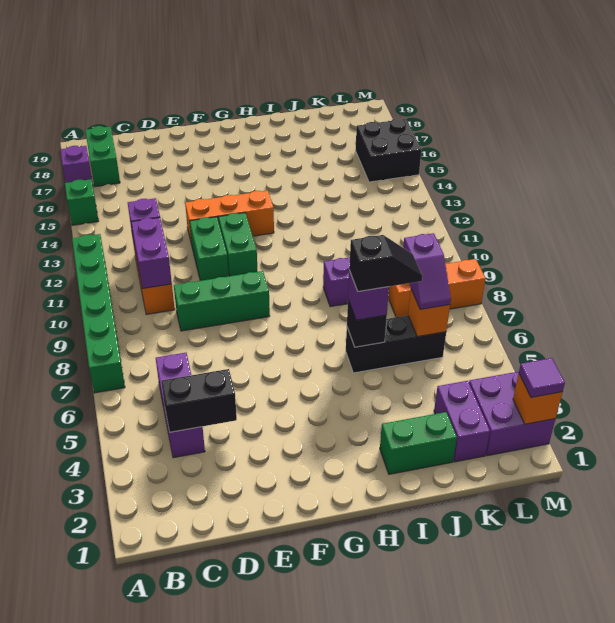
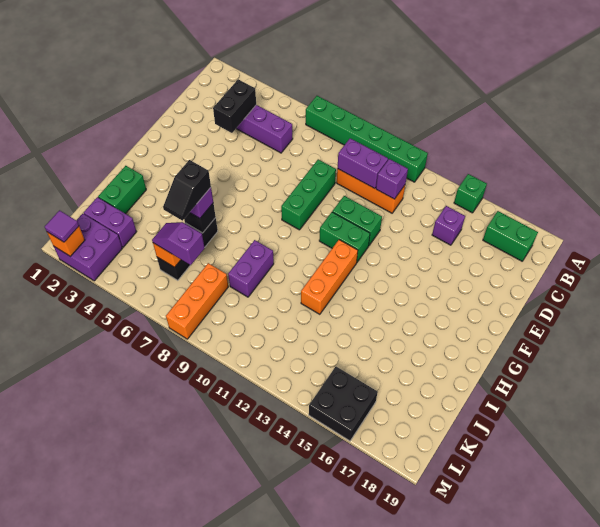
purple 1x1 brick [60,146,93,184] -> purple 1x1 brick moved to [432,206,465,245]
orange 1x3 brick [185,190,274,244] -> orange 1x3 brick moved to [301,240,358,314]

